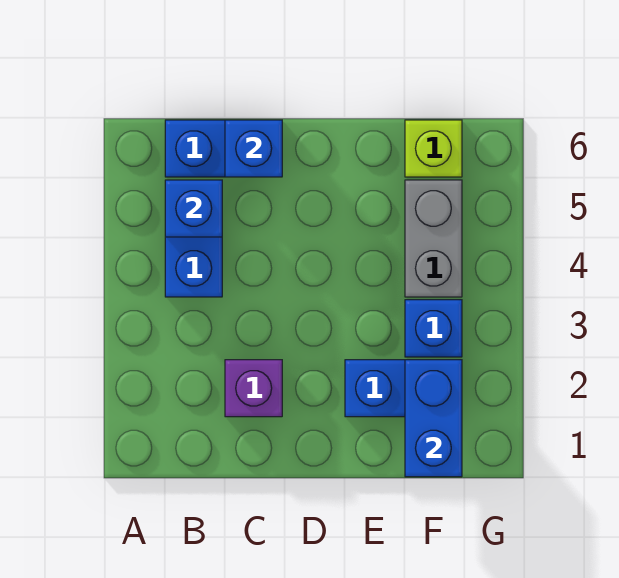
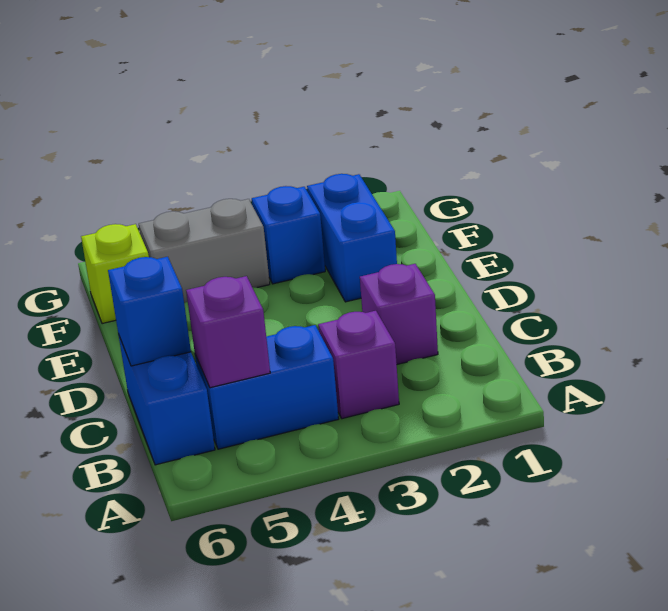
none -> purple 1x1 brick [318,311,399,419]
blue 1x1 brick [165,180,222,237] -> purple 1x1 brick [186,276,270,388]
blue 1x2 brick [405,360,462,477] -> none

